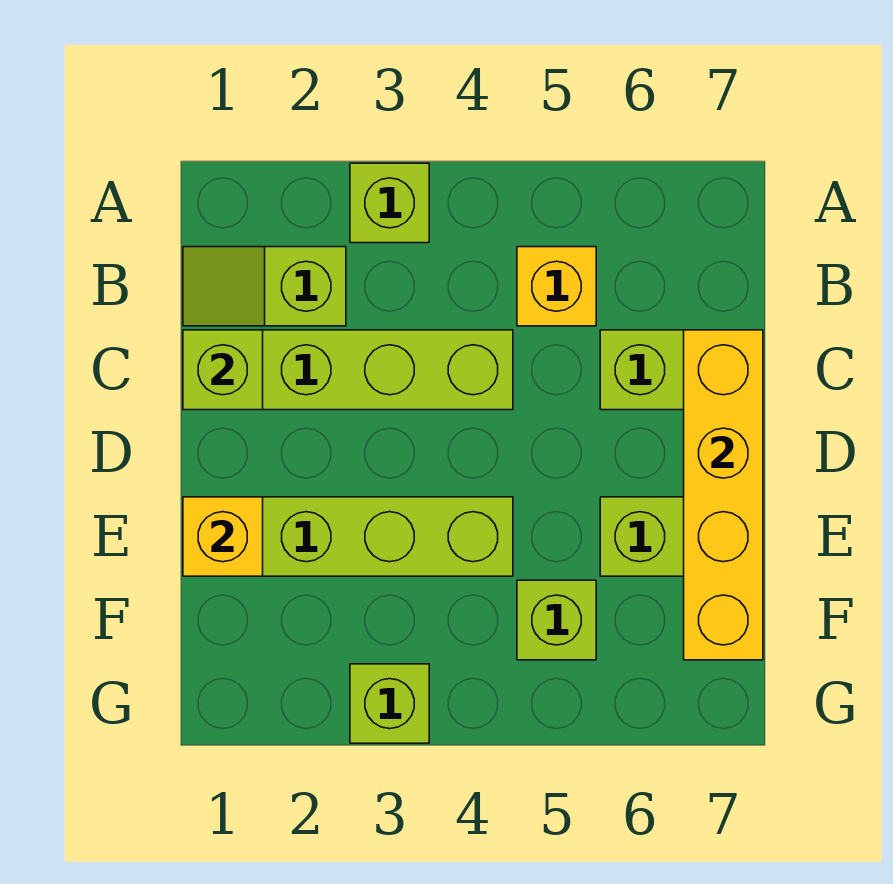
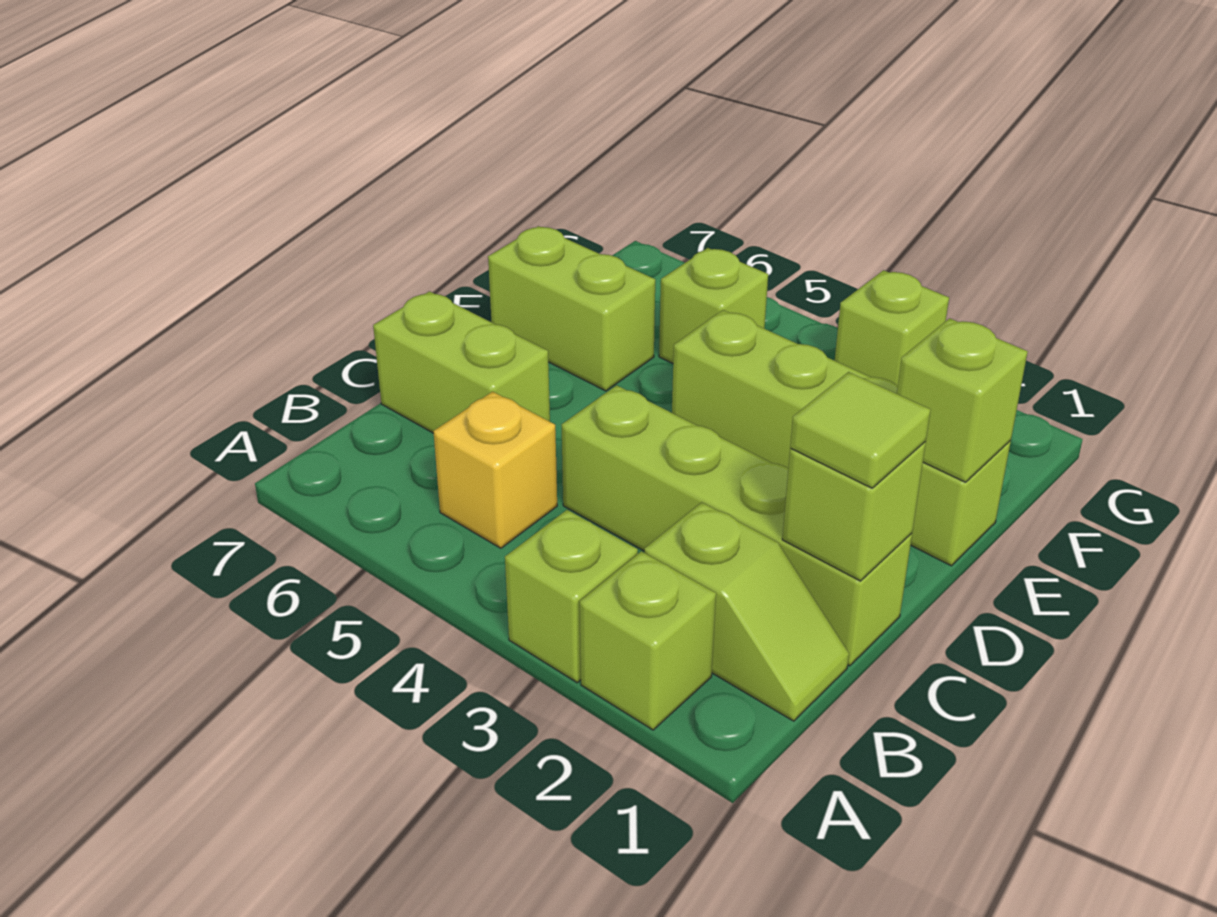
none -> lime 1x1 brick [580,551,716,730]
none -> lime 1x1 tile [790,372,931,488]
yellow 1x4 brick [684,330,763,660] -> none
yellow 1x1 brick [183,497,263,576] -> lime 1x1 brick [897,318,1028,482]

